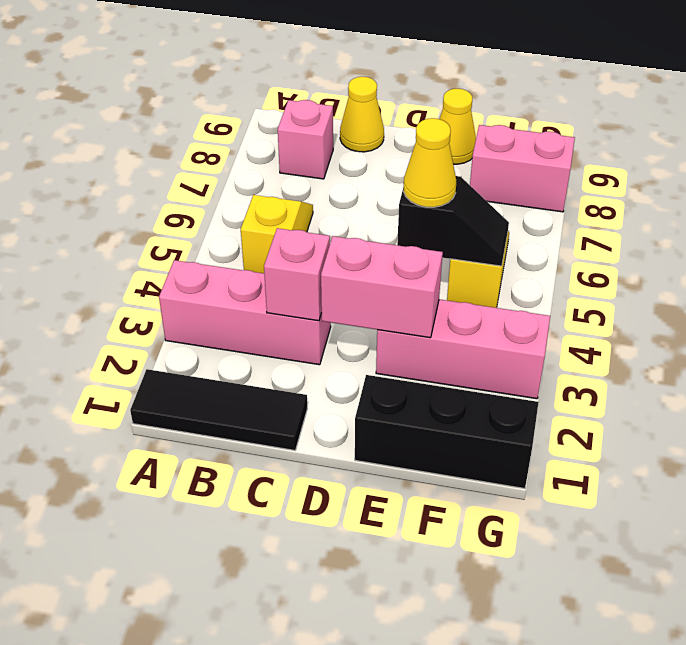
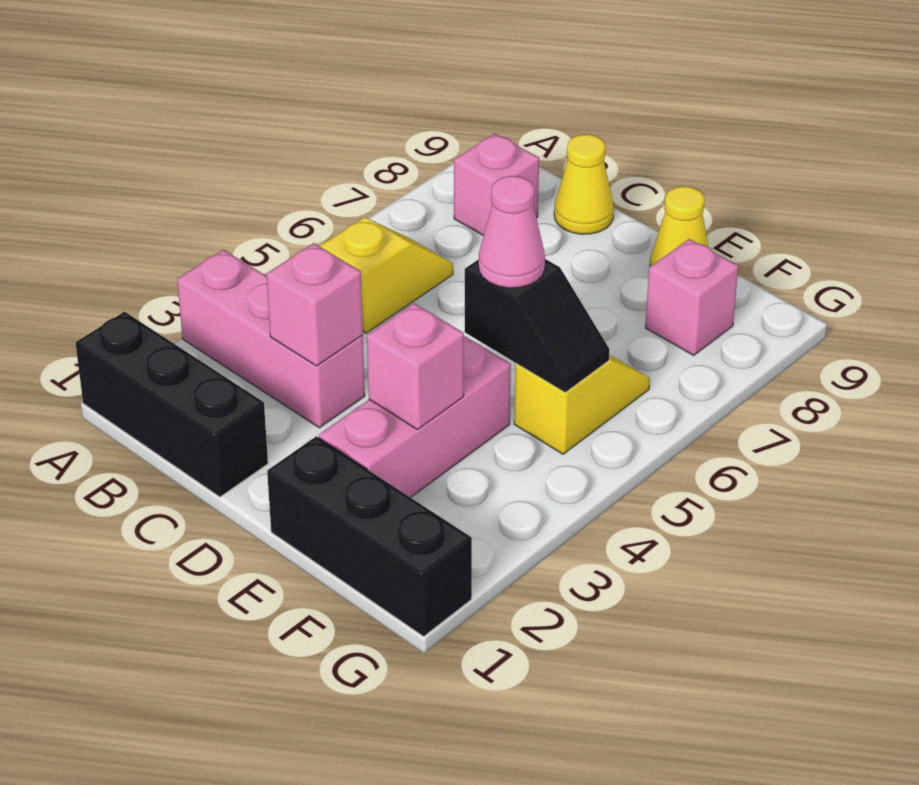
black 1x3 tile [130,369,308,450] -> black 1x3 brick [76,312,268,497]
pink 1x2 brick [321,236,443,338] -> pink 1x1 brick [367,303,464,430]
pink 1x3 brick [376,299,550,399] -> pink 1x3 brick turned to [319,336,511,498]
yellow 1x1 cone [404,118,456,207] -> pink 1x1 cone [479,176,545,288]
pink 1x2 brick [470,125,575,212] -> pink 1x1 brick [645,239,738,355]

